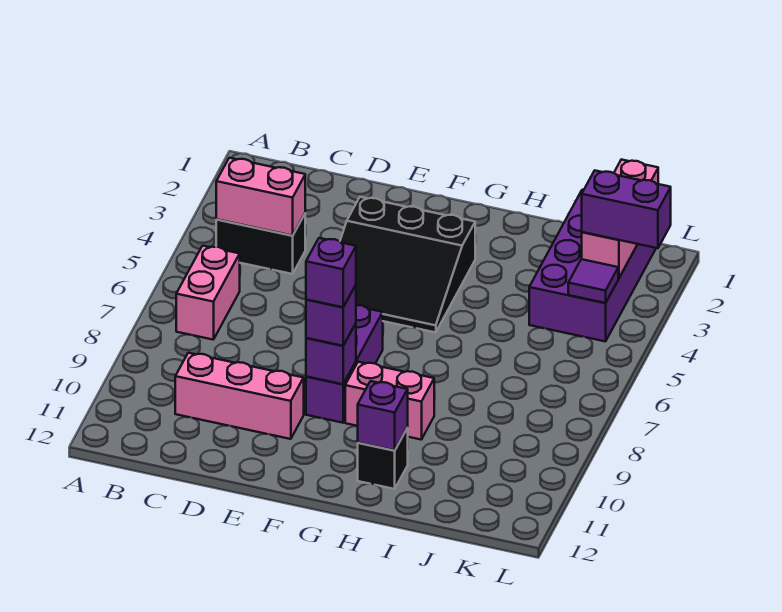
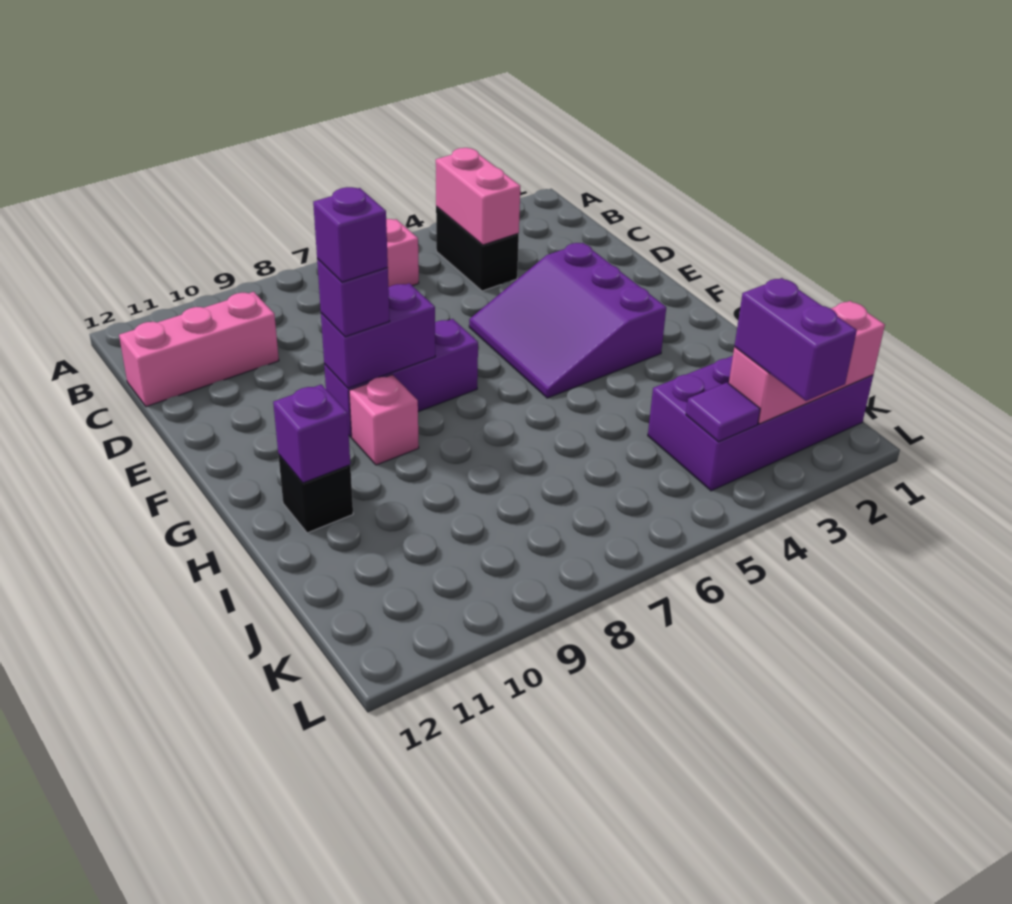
pink 1x3 brick [175,353,304,439] -> pink 1x3 brick turned to [119,292,279,407]
black 3x3 slope [340,197,475,332] -> purple 3x3 slope [469,243,666,398]
purple 1x1 brick [306,323,356,384] -> purple 1x2 brick [321,283,435,388]
pink 1x2 brick [345,362,434,440] -> pink 1x1 brick [349,375,419,465]

